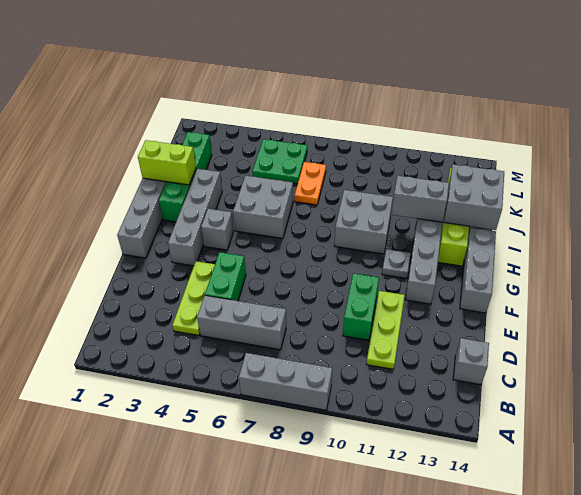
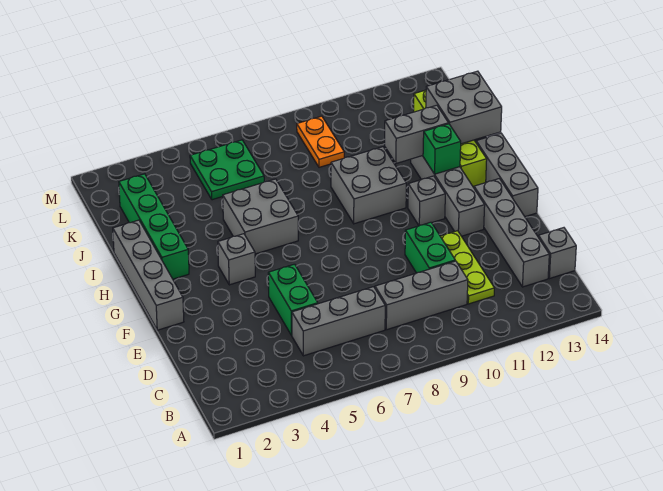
grey 1x3 brick [239,353,332,410] -> grey 1x3 brick moved to [375,261,468,330]
lime 1x3 plate [173,261,215,335] -> none
grey 1x4 brick [168,169,222,266] -> grey 1x4 brick moved to [474,179,549,287]
grey 1x1 plate [382,249,411,278] -> grey 1x1 brick [408,176,445,226]
none -> green 1x1 brick [423,124,461,174]
lime 1x2 brick [138,140,196,185] -> none
orange 1x2 plate [295,162,326,205] -> orange 1x2 plate moved to [297,116,344,167]

